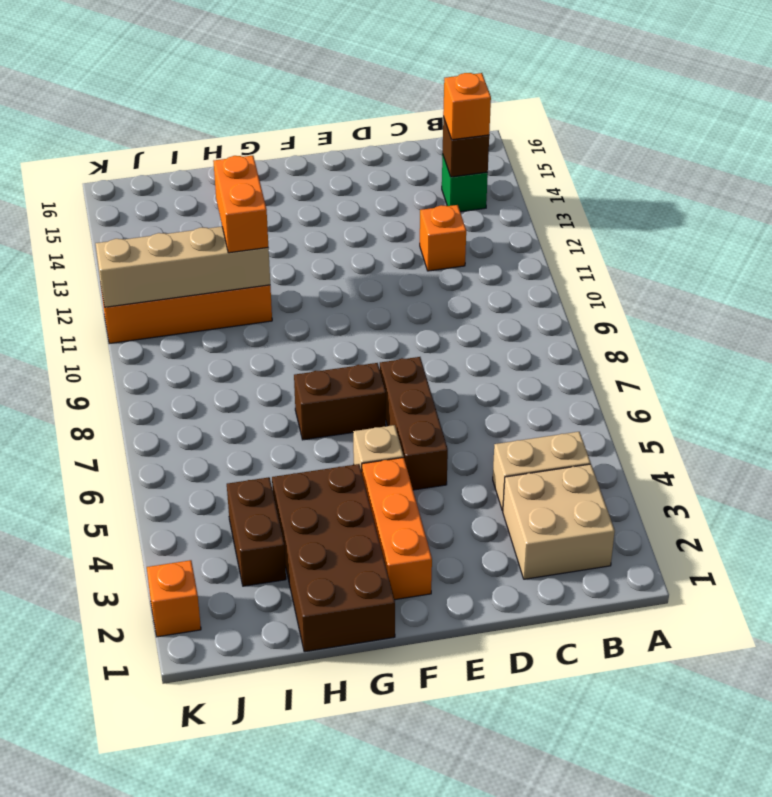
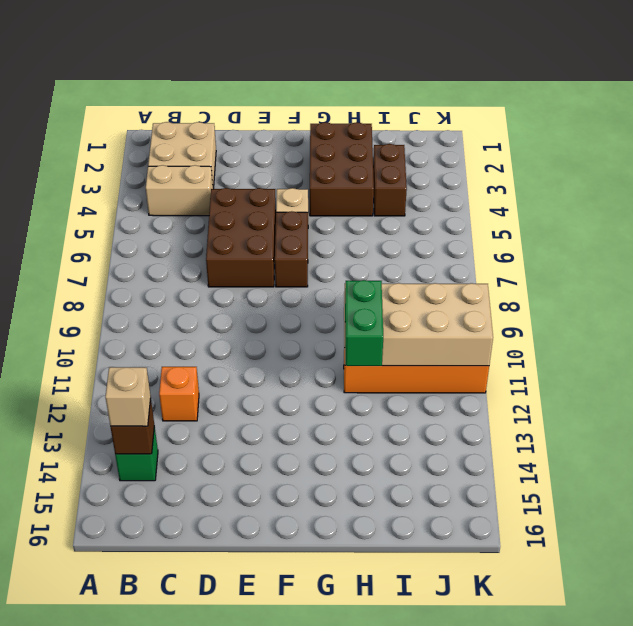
orange 1x1 brick [443,73,491,140] -> tan 1x1 brick [105,367,151,426]
brown 1x3 brick [380,357,448,490] -> brown 2x3 brick [206,188,276,287]
orange 1x3 brick [362,458,432,600] -> none
brown 1x2 brick [294,363,386,440] -> brown 1x2 brick turned to [275,211,308,287]
brown 2x4 brick [272,464,395,652] -> brown 2x3 brick [310,122,374,216]
tan 1x4 brick [96,227,270,307] -> tan 2x4 brick [344,283,493,366]
orange 1x2 brick [213,156,268,253] -> green 1x2 brick [345,280,383,366]
orange 1x1 brick [147,560,201,637] -> none

